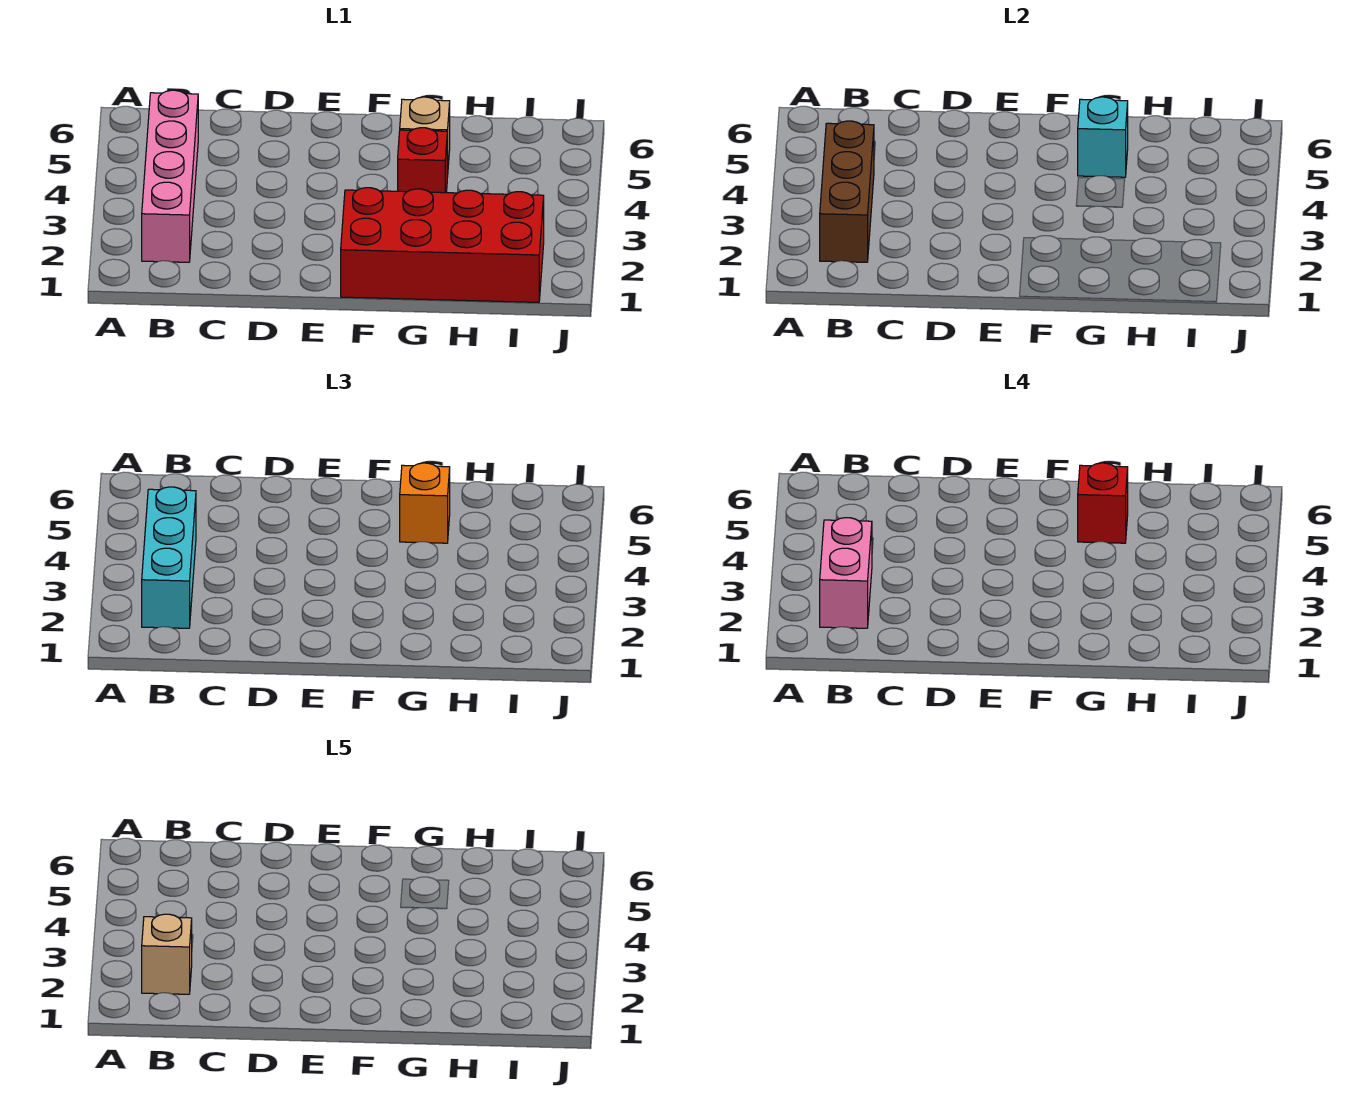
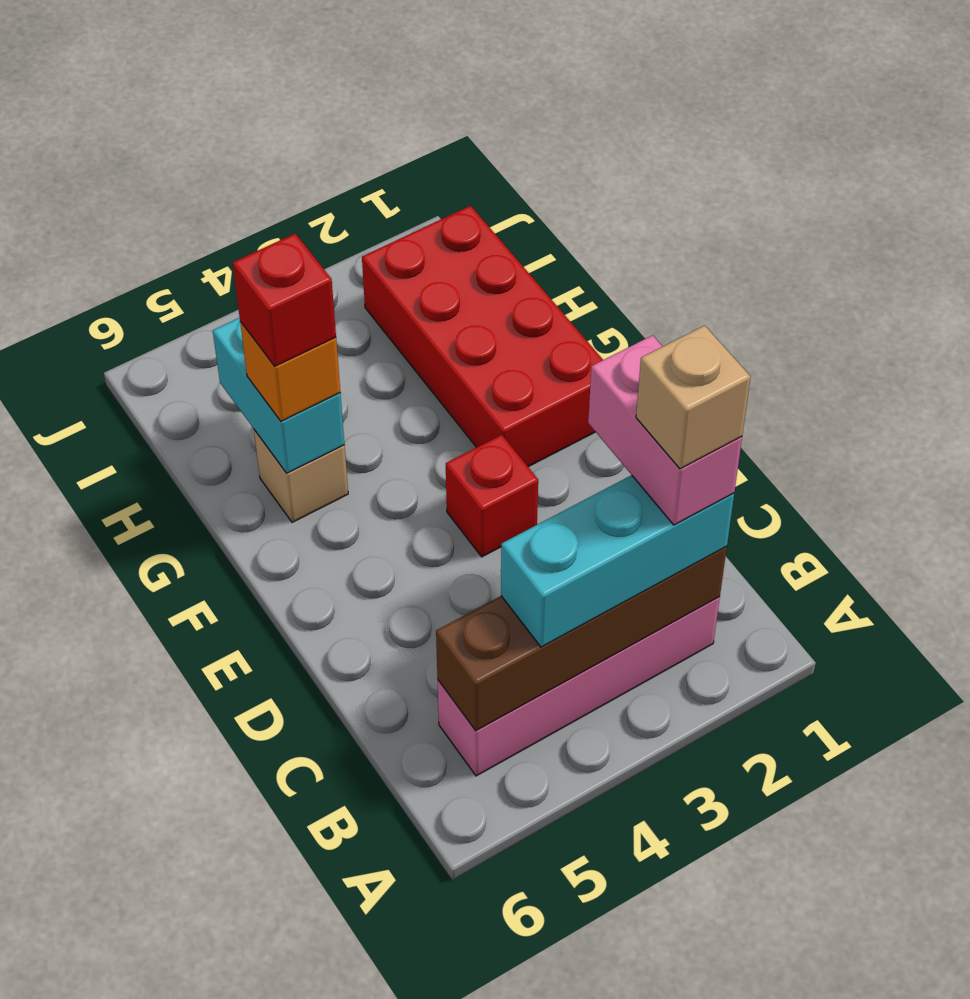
brown 1x3 brick [820,121,874,262] -> brown 1x4 brick [436,547,727,731]
pink 1x2 brick [820,518,872,628] -> pink 1x2 brick turned to [588,335,742,525]
red 1x1 brick [398,128,447,193] -> red 1x1 brick moved to [446,435,538,557]
cyan 1x1 brick [1078,97,1128,177] -> cyan 1x2 brick [213,318,344,473]

